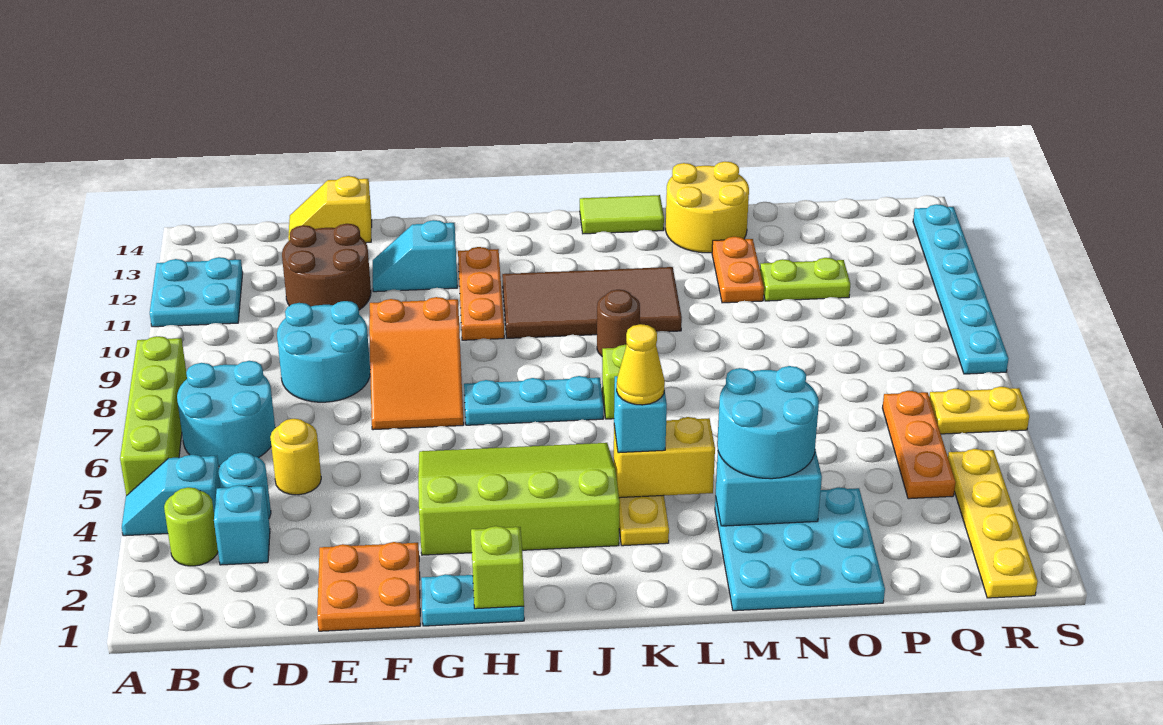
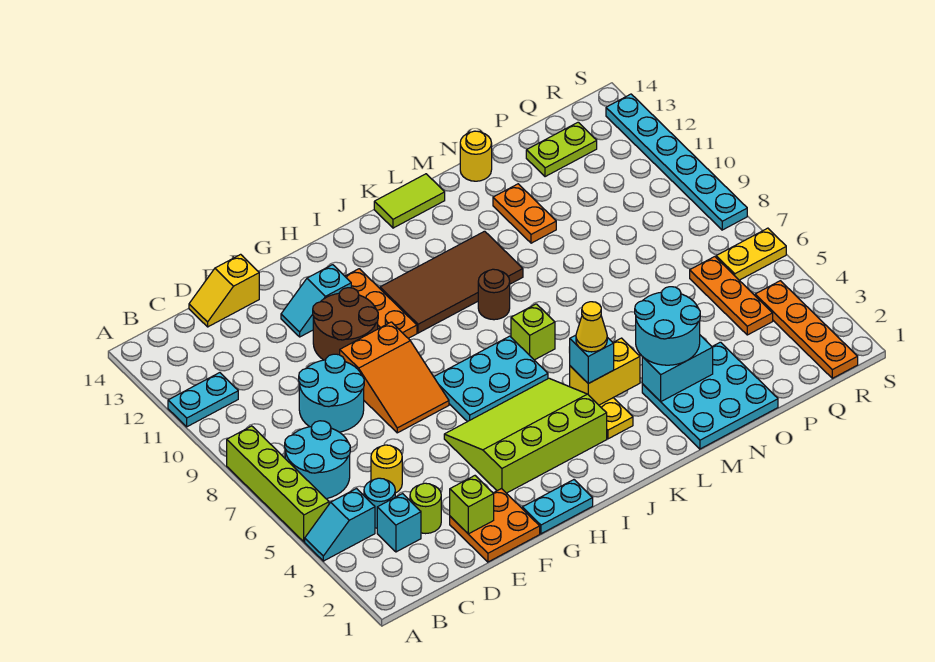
cyan 2x2 plate [150,257,243,327] -> cyan 1x2 plate [168,373,238,427]
lime 1x1 round brick [164,487,218,566] -> lime 1x1 round brick moved to [410,483,441,534]
brown 2x2 round brick [282,224,371,310] -> brown 2x2 round brick moved to [313,288,378,360]
lime 1x1 brick [471,526,524,609] -> lime 1x1 brick moved to [450,476,494,534]
cyan 1x3 plate [464,376,603,425] -> cyan 2x3 plate [434,336,548,422]
yellow 2x2 round brick [666,161,749,253] -> yellow 1x1 round brick [460,131,492,181]
lime 1x2 plate [760,258,850,301] -> lime 1x2 plate moved to [526,122,597,177]
yellow 1x4 plate [948,449,1038,598] -> orange 1x4 plate [755,281,858,378]

